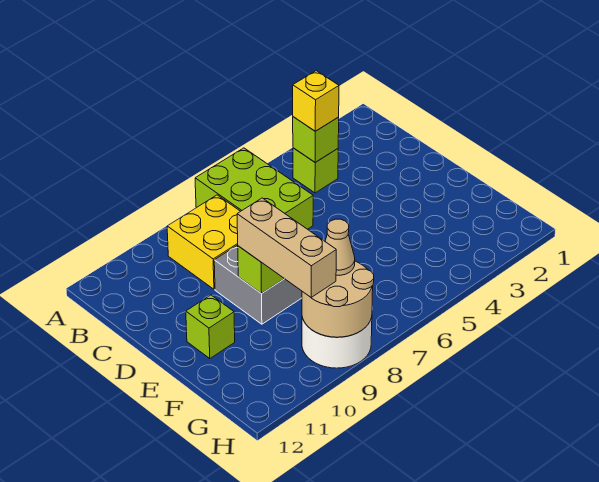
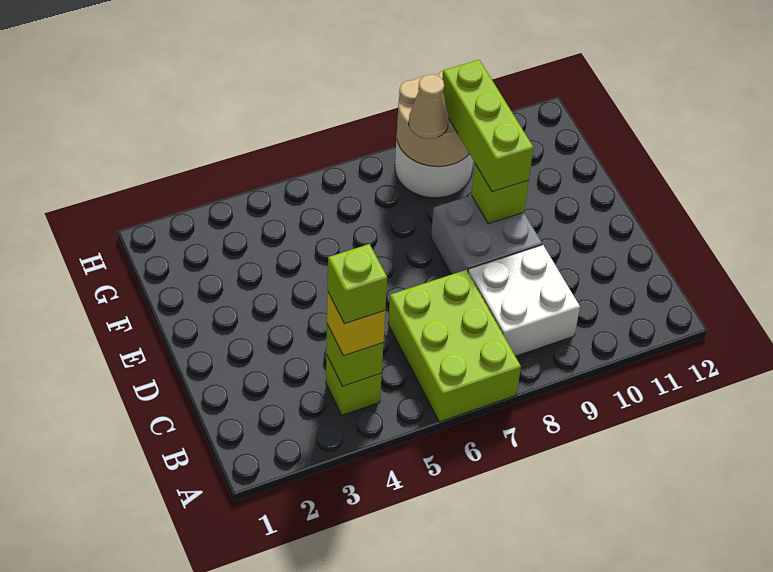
yellow 2x2 brick [167,195,240,289] -> white 2x2 brick [468,245,580,356]
tan 1x3 brick [237,198,336,297] -> lime 1x3 brick [442,60,533,192]
lime 1x1 brick [186,295,235,358] -> lime 1x1 brick moved to [328,244,387,324]

